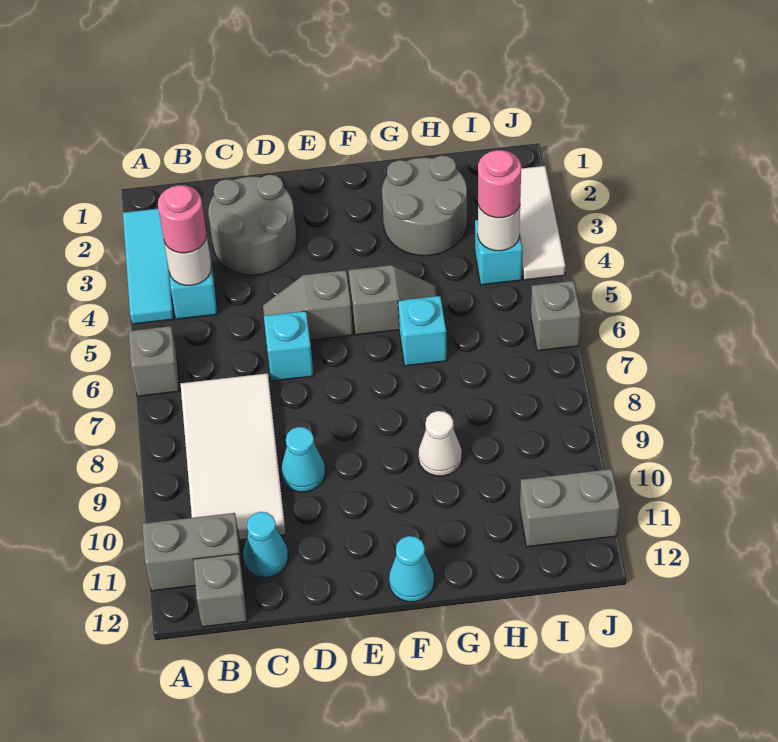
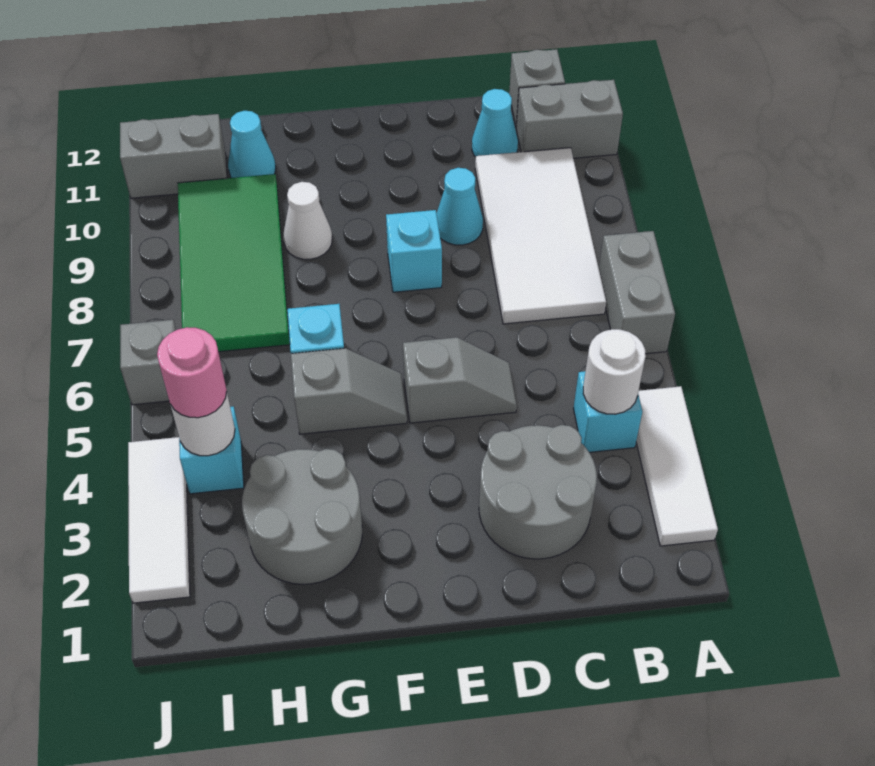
cyan 1x3 tile [123,209,174,324] -> white 1x3 tile [636,386,718,546]
grey 1x1 brick [129,326,180,396] -> grey 1x2 brick [599,231,675,354]
pink 1x1 round brick [158,185,206,253] -> none
cyan 1x1 brick [264,311,314,381] -> cyan 1x1 brick moved to [386,210,442,292]
grey 1x2 slope [348,265,437,335] -> grey 1x2 slope turned to [291,348,407,434]
cyan 1x1 cone [389,536,434,602] -> cyan 1x1 cone moved to [228,111,276,178]
none -> green 2x4 tile [178,174,290,352]

